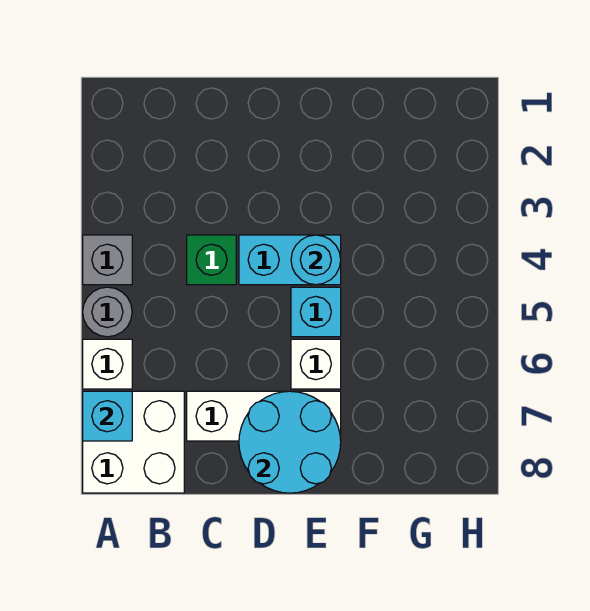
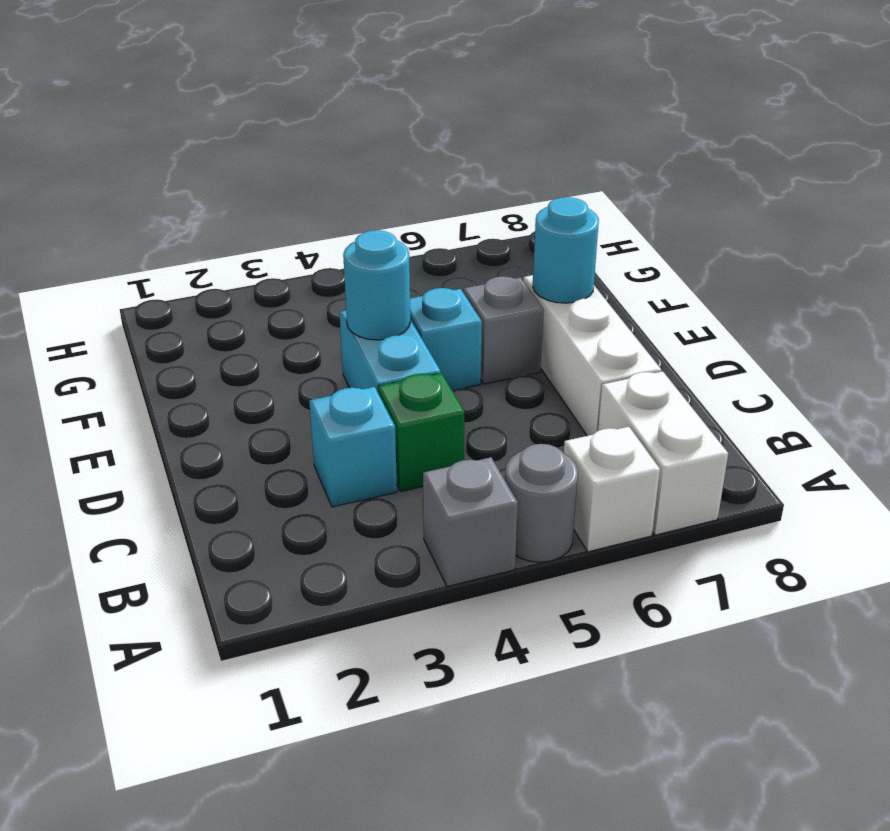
white 2x2 brick [83,391,184,493] -> white 1x2 brick [598,371,728,535]
cyan 1x1 brick [83,391,132,441] -> cyan 1x1 brick moved to [309,387,397,507]
cyan 2x2 round brick [239,391,341,493] -> cyan 1x1 round brick [533,197,599,303]
white 1x1 brick [291,339,341,389] -> grey 1x1 brick [463,276,544,384]

